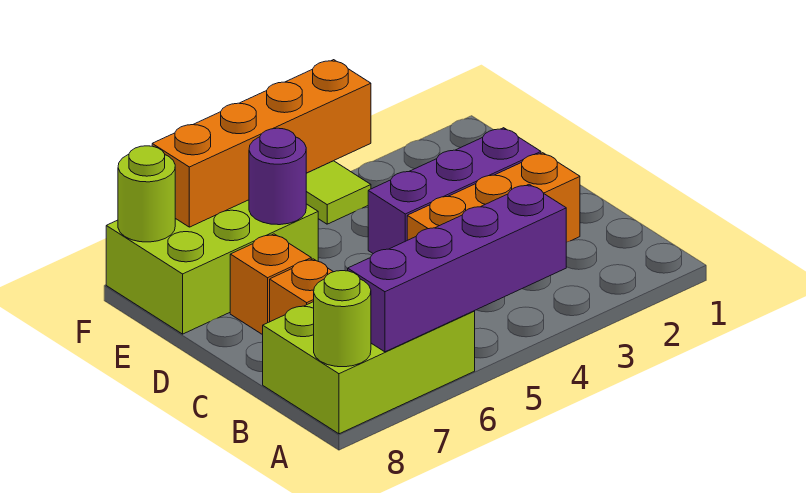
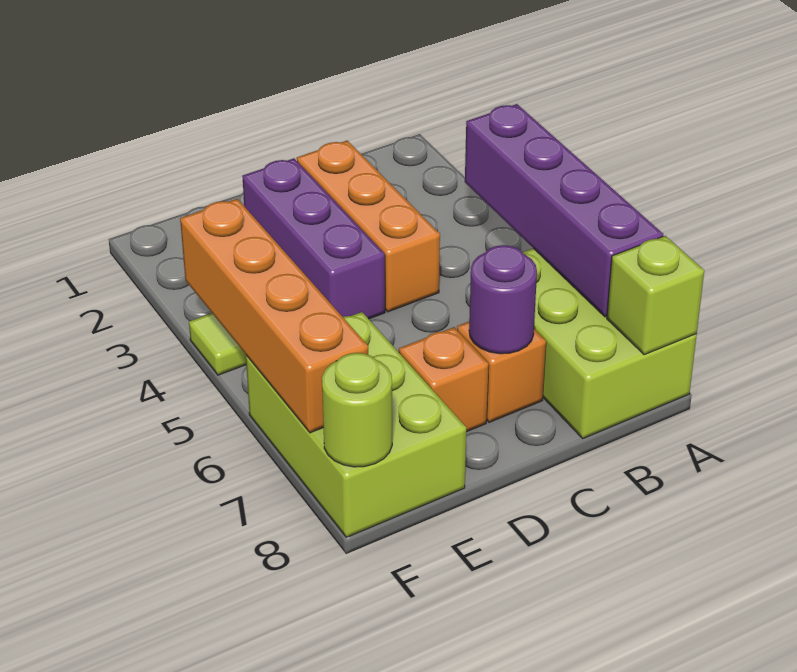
lime 1x1 round brick [314,271,371,367] -> lime 1x1 brick [607,236,704,355]
purple 1x1 round brick [249,128,306,225] -> purple 1x1 round brick moved to [469,245,537,354]

